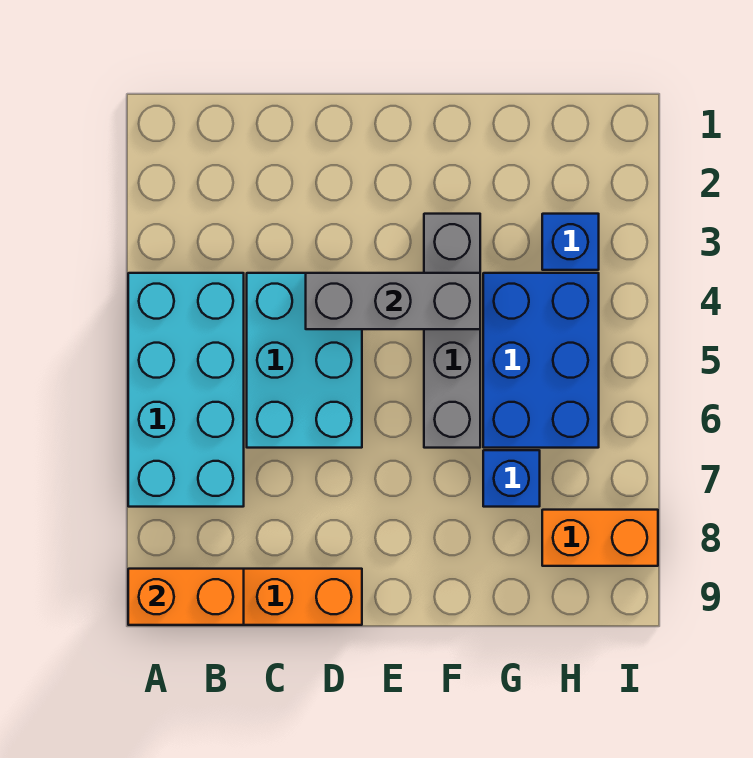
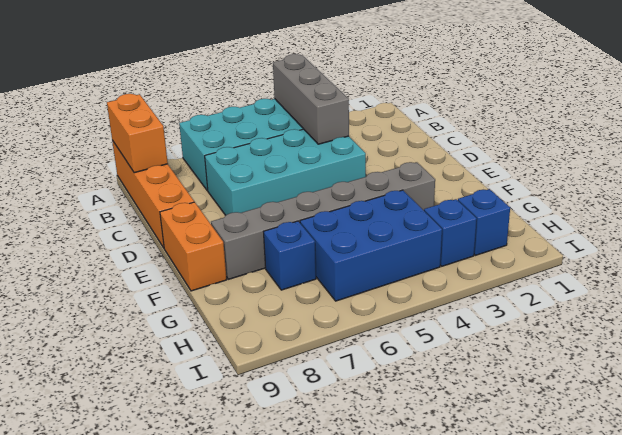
cyan 2x3 brick [247,273,362,448] -> cyan 2x4 brick [205,129,366,215]
grey 1x3 brick [306,273,480,329] -> grey 1x3 brick moved to [273,54,349,144]
grey 1x4 brick [424,214,480,448] -> grey 1x6 brick [211,162,435,279]
none -> blue 1x1 brick [458,189,510,255]
orange 1x2 brick [542,510,658,566] -> orange 1x2 brick moved to [160,202,227,291]

